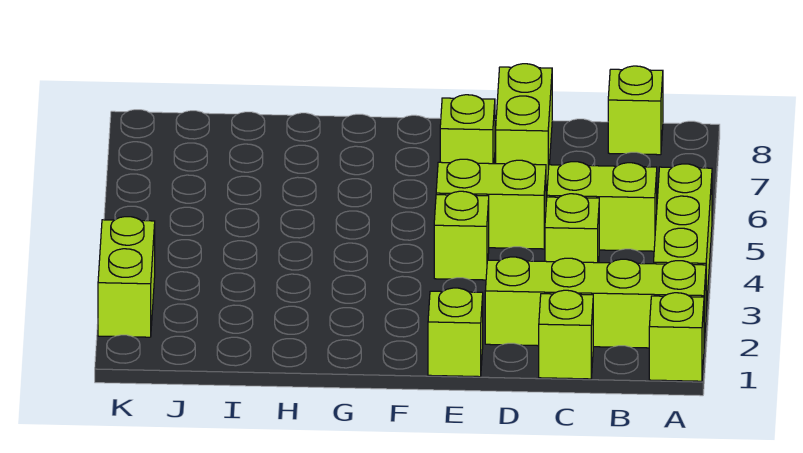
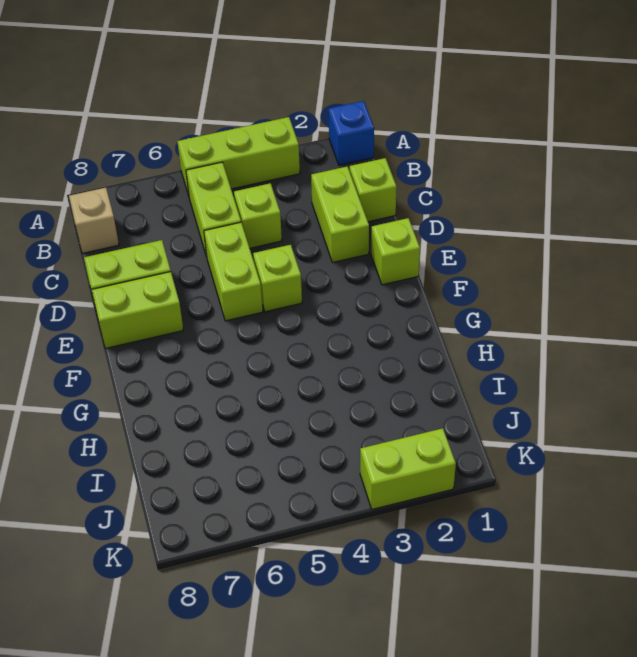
lime 1x1 brick [649,293,704,381] -> blue 1x1 brick [329,101,374,165]
lime 1x4 brick [485,257,706,348] -> lime 1x2 brick [311,166,369,263]
lime 1x1 brick [608,66,663,155] -> tan 1x1 brick [69,188,119,253]
lime 1x1 brick [440,95,495,164] -> lime 1x2 brick [92,272,183,349]

